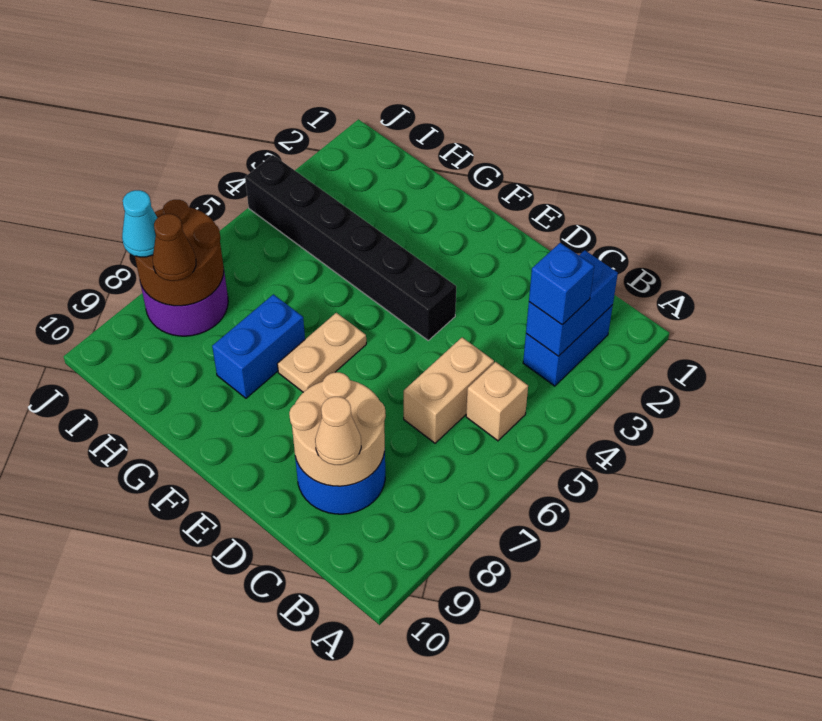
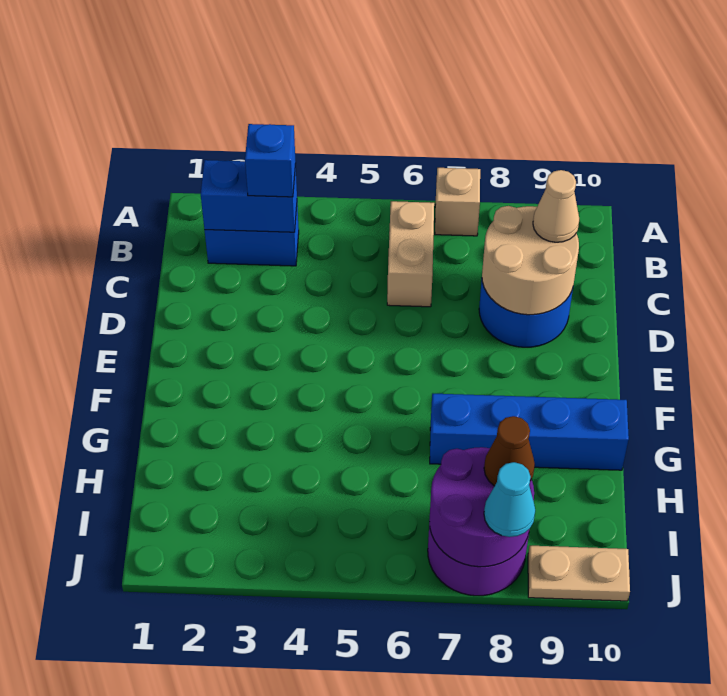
tan 1x1 brick [466,362,528,441] -> tan 1x1 brick moved to [435,168,480,236]
tan 1x2 brick [404,338,494,443] -> tan 1x2 brick turned to [387,201,434,307]
black 1x6 brick [245,155,456,340] -> none
tan 1x2 plate [277,313,366,392] -> tan 1x2 plate moved to [528,546,630,601]
blue 1x2 brick [212,294,305,398] -> blue 1x4 brick [430,394,629,470]
brown 2x2 round brick [135,199,224,306] -> purple 2x2 round brick [429,447,534,567]

